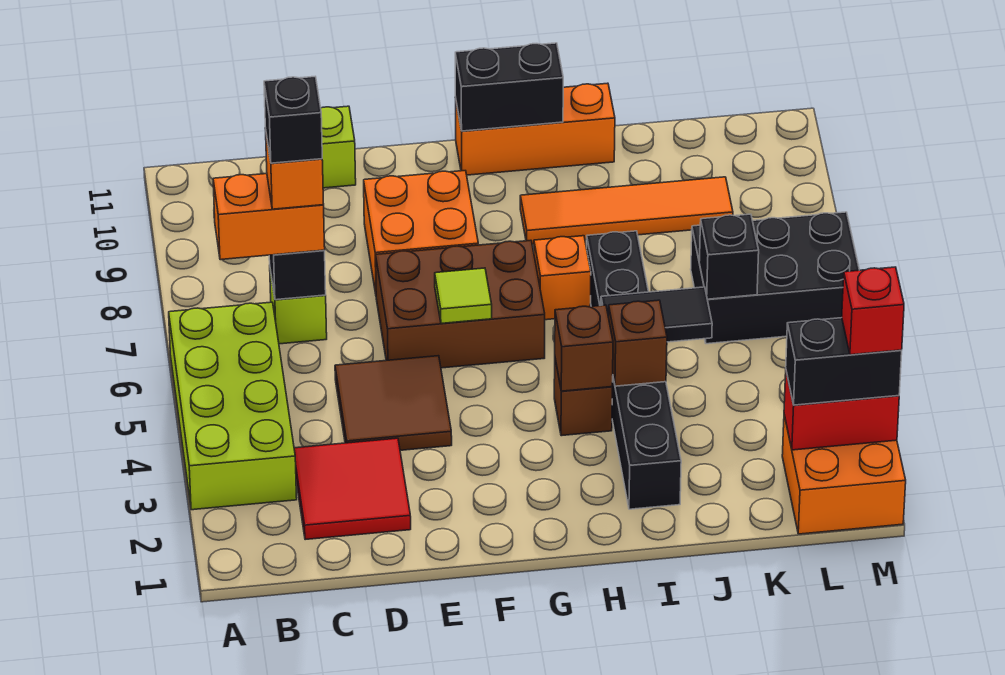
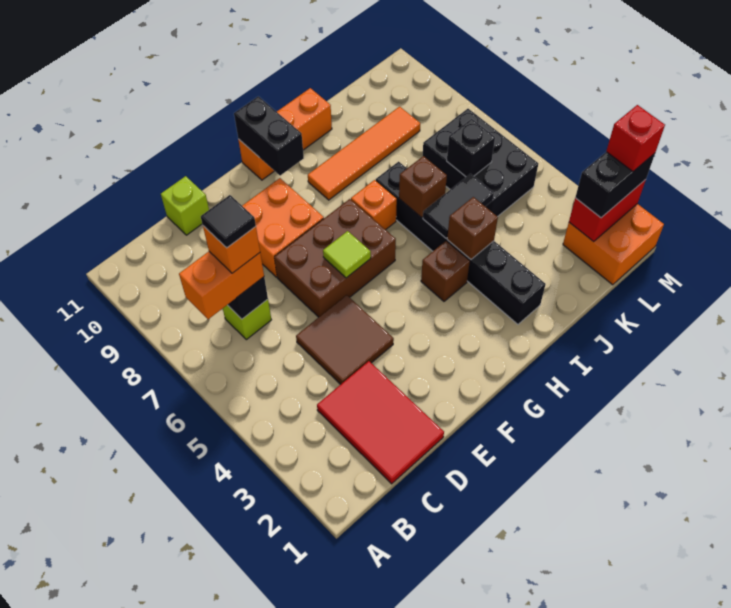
lime 2x4 brick [169,302,297,510] -> none
red 2x2 tile [294,438,411,540] -> red 2x3 tile [317,361,444,484]
black 1x1 brick [264,77,322,163] -> black 1x1 tile [201,195,256,248]
black 1x2 brick [455,43,563,131] -> black 1x2 brick turned to [234,96,304,176]
brown 1x1 brick [555,305,613,391] -> brown 1x1 brick moved to [399,156,447,218]
black 2x3 brick [691,212,859,344] -> black 2x3 brick turned to [423,109,538,217]

